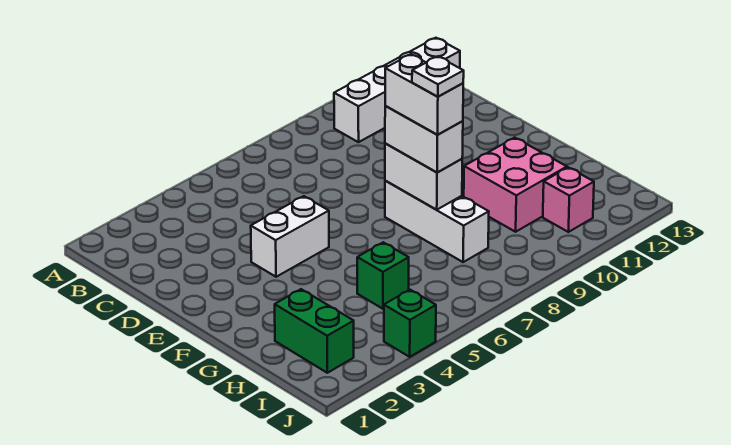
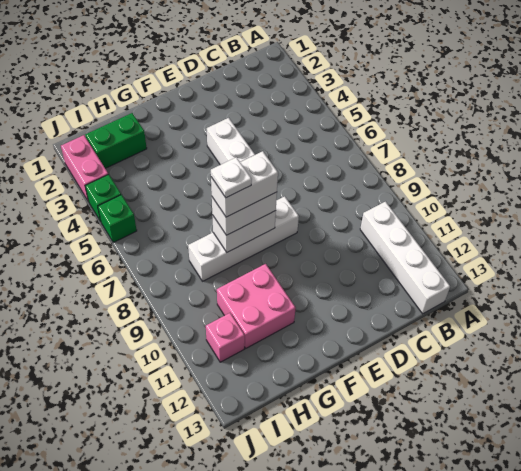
white 1x3 brick [385,181,489,262] -> white 1x4 brick [188,196,299,281]
green 1x1 brick [357,242,409,309] -> green 1x1 brick moved to [98,195,137,243]
none -> pink 1x2 brick [61,135,108,202]

